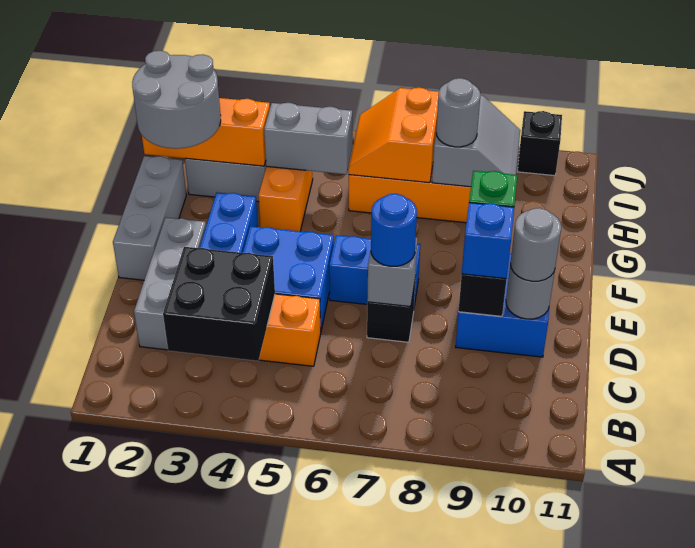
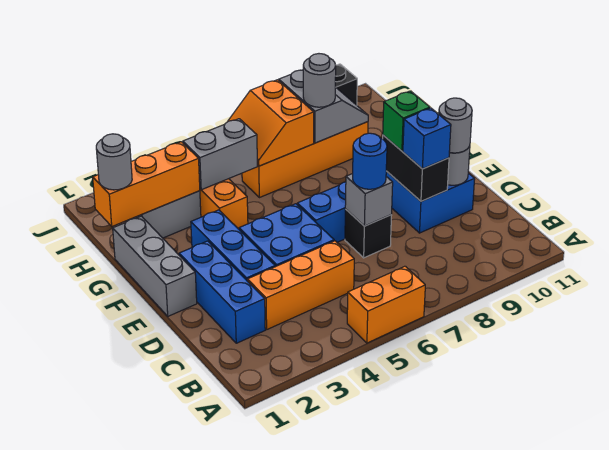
none -> orange 1x2 brick [347,266,425,343]
black 2x2 brick [163,247,275,361] -> none
grey 1x3 brick [134,217,206,350] -> blue 1x3 brick [179,241,265,343]
grey 2x2 round brick [132,51,221,149] -> grey 1x1 round brick [96,134,132,190]

